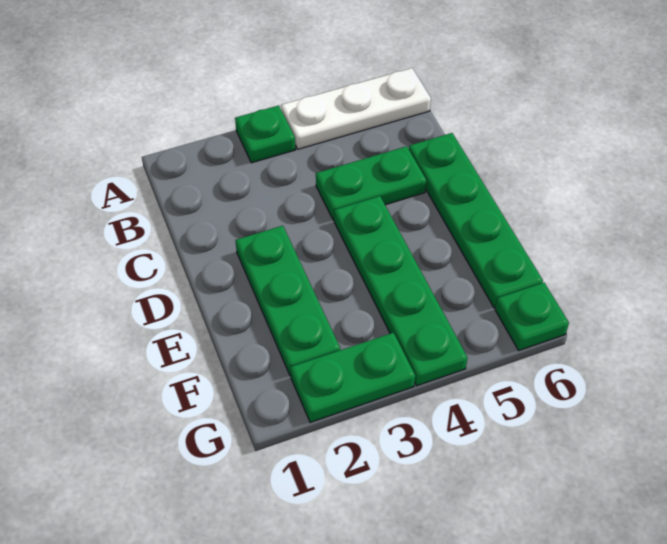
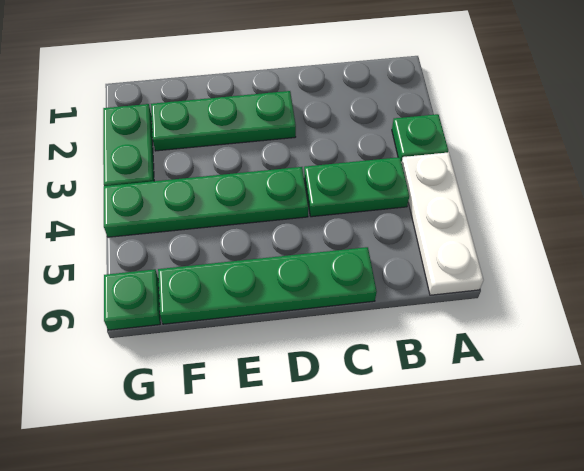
green 1x2 plate [316,146,426,220] -> green 1x2 plate turned to [304,157,409,217]

